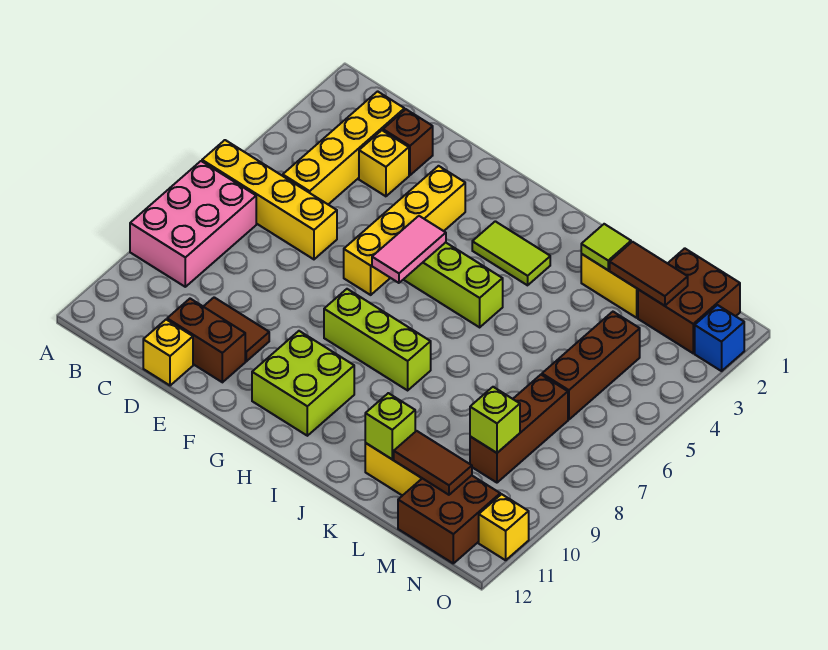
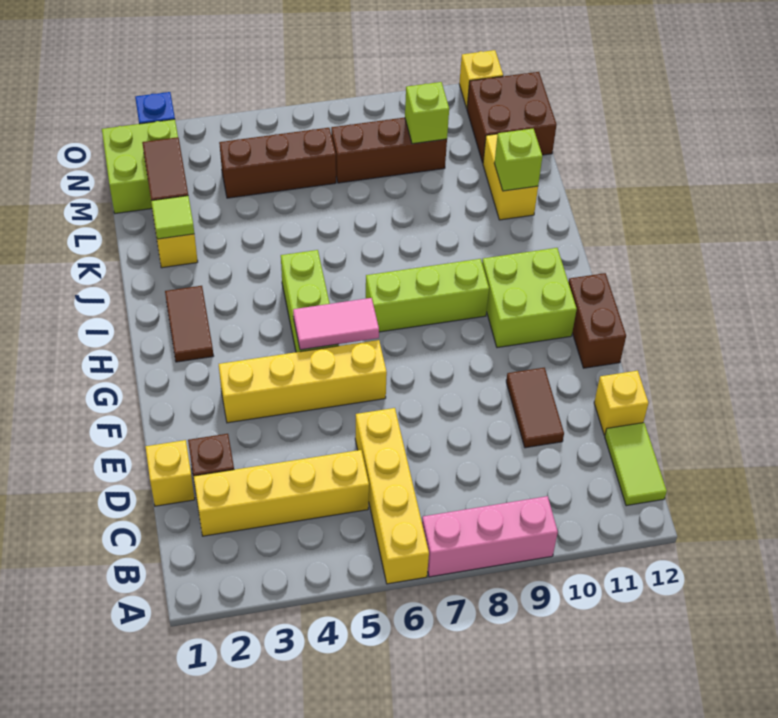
pink 2x3 brick [130,161,256,287] -> pink 1x3 brick [422,496,558,577]
yellow 1x1 brick [359,130,409,196] -> yellow 1x1 brick moved to [145,440,195,506]
brown 1x2 brick [167,299,245,382] -> brown 1x2 brick moved to [568,273,626,368]
lime 1x3 brick [324,289,431,390] -> lime 1x3 brick turned to [366,259,489,332]
lime 1x2 tile [472,221,550,285] -> lime 1x2 tile moved to [605,423,667,506]
brown 1x2 tile [394,431,472,495] -> brown 1x2 tile moved to [165,286,213,362]
brown 2x2 brick [638,248,740,353] -> lime 2x2 brick [102,119,178,214]

